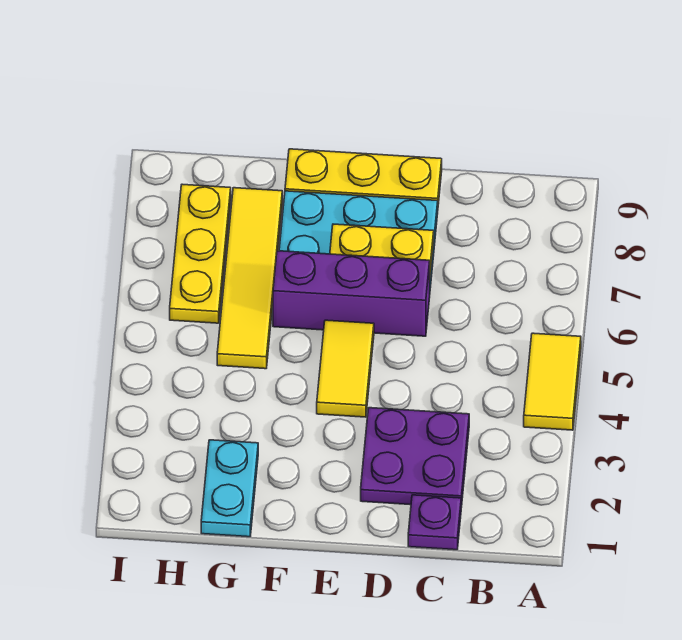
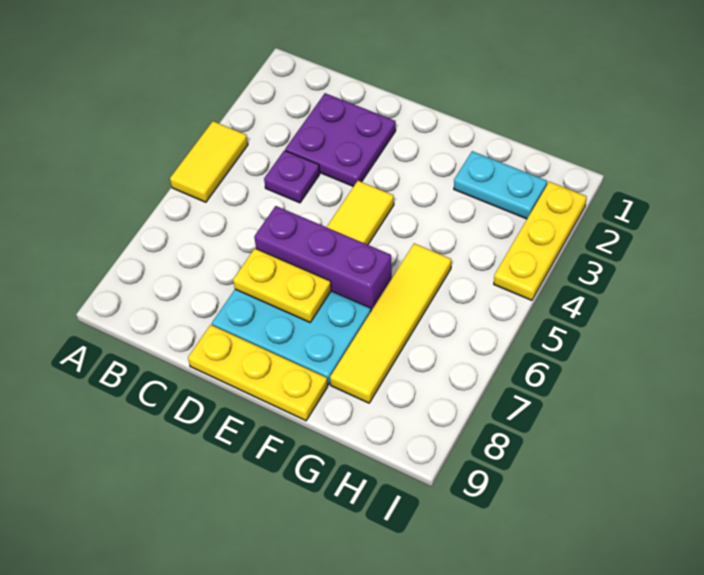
purple 1x1 plate [408,495,461,550] -> purple 1x1 plate moved to [264,150,320,203]
cyan 1x2 plate [201,440,258,537] -> cyan 1x2 plate turned to [454,151,547,219]
yellow 1x3 plate [170,184,231,323] -> yellow 1x3 plate moved to [494,182,587,300]

